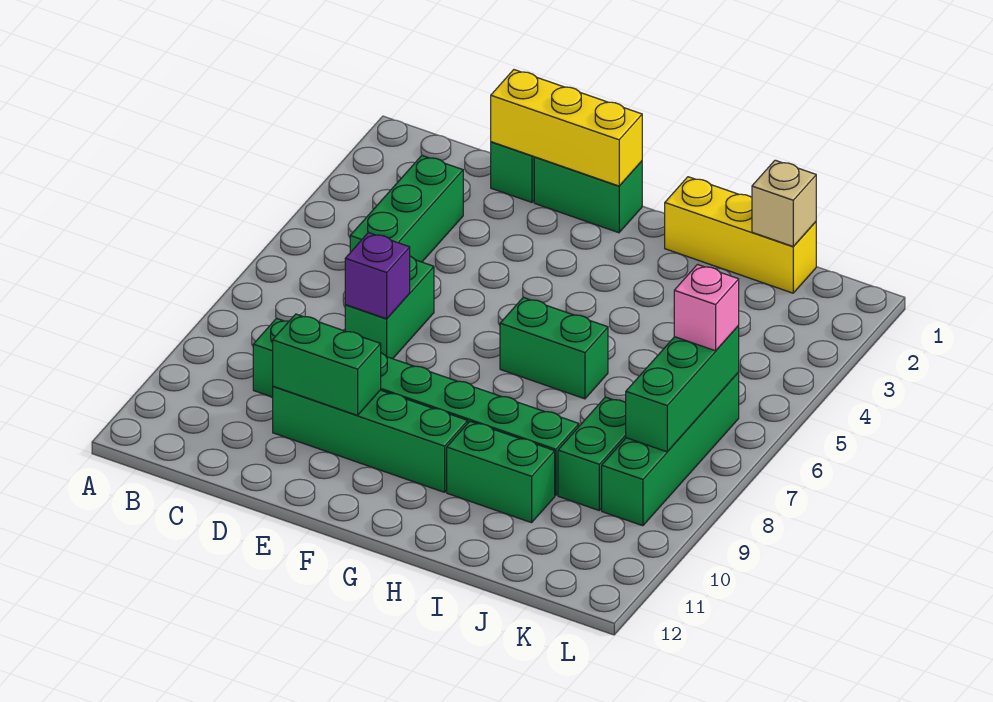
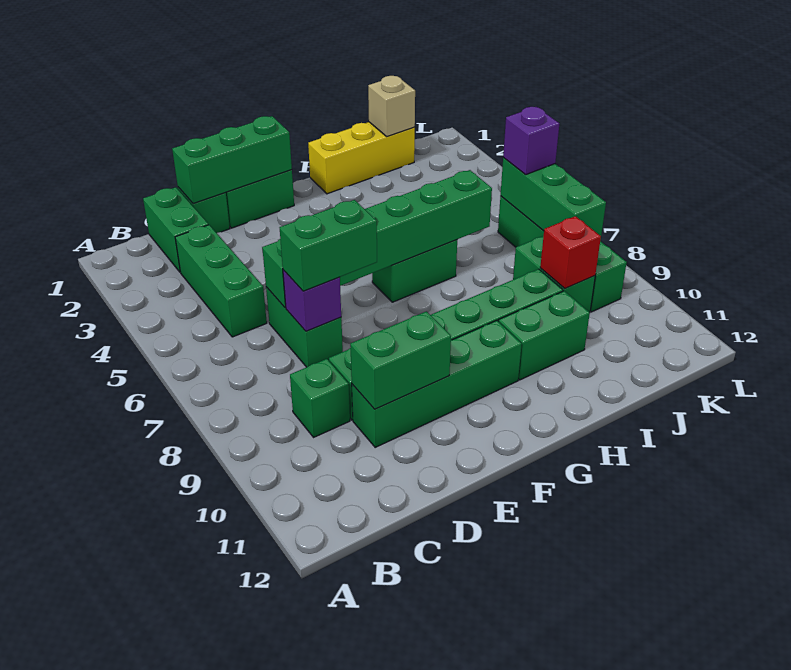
none -> green 1x2 brick [143,187,208,272]
yellow 1x3 brick [491,70,642,186] -> green 1x3 brick [172,116,292,204]
none -> green 1x6 brick [262,170,492,308]
none -> green 1x2 brick [280,200,377,291]
none -> red 1x1 brick [540,216,601,289]
pink 1x1 brick [674,265,739,351] -> purple 1x1 brick [503,107,560,174]

